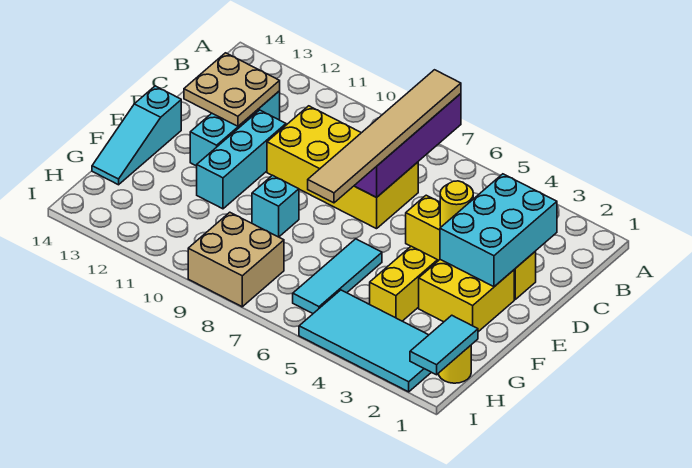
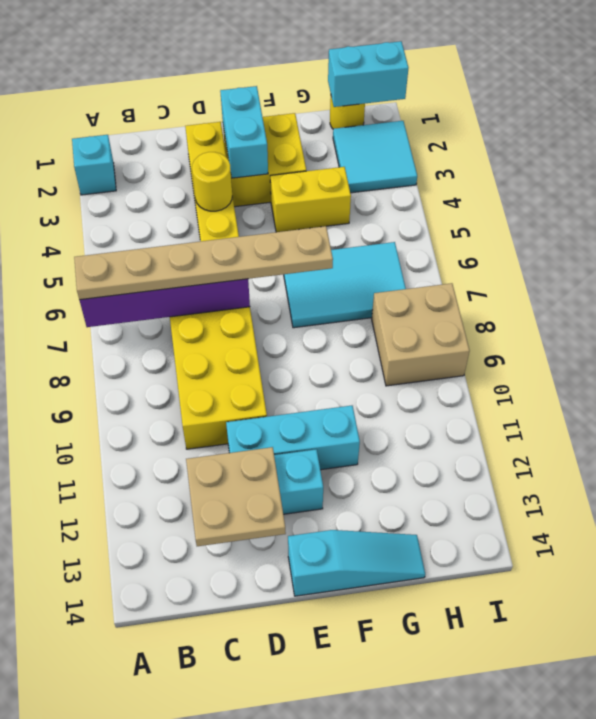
tan 1x6 tile [308,70,461,203] -> tan 1x6 plate [74,226,333,300]
cyan 2x3 brick [440,174,557,287] -> cyan 1x2 brick [220,86,268,178]
cyan 1x3 tile [293,239,382,313] -> cyan 2x3 tile [284,242,406,328]
cyan 1x1 brick [252,175,299,237] -> cyan 1x1 brick moved to [72,135,116,195]
cyan 1x2 tile [410,315,478,375] -> cyan 1x2 brick [328,41,408,107]
cyan 2x4 tile [299,290,431,392] -> cyan 2x2 tile [333,121,417,193]

